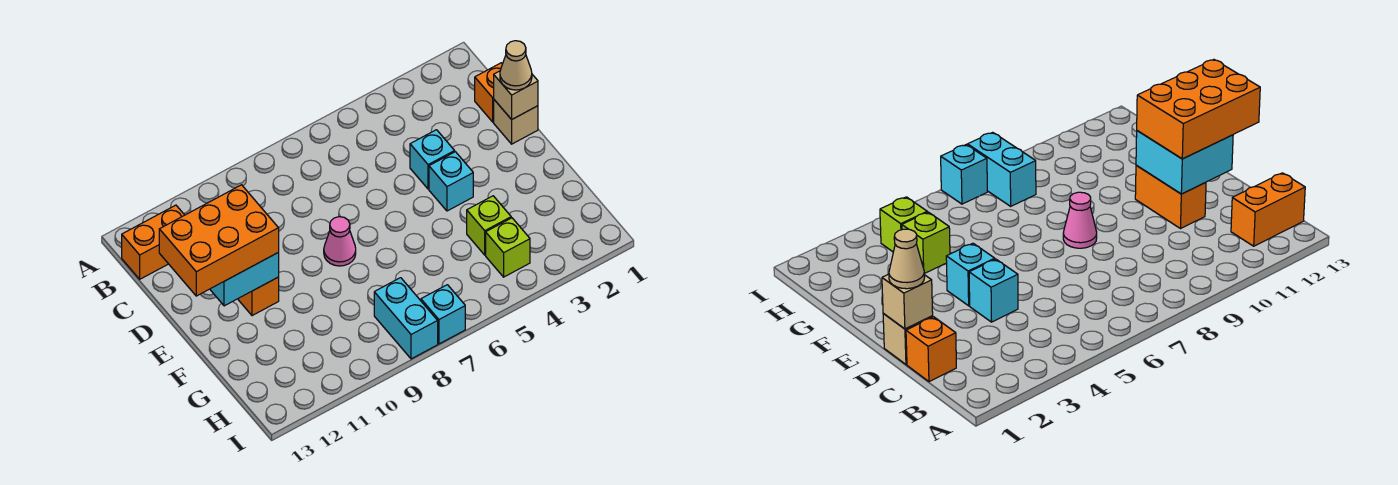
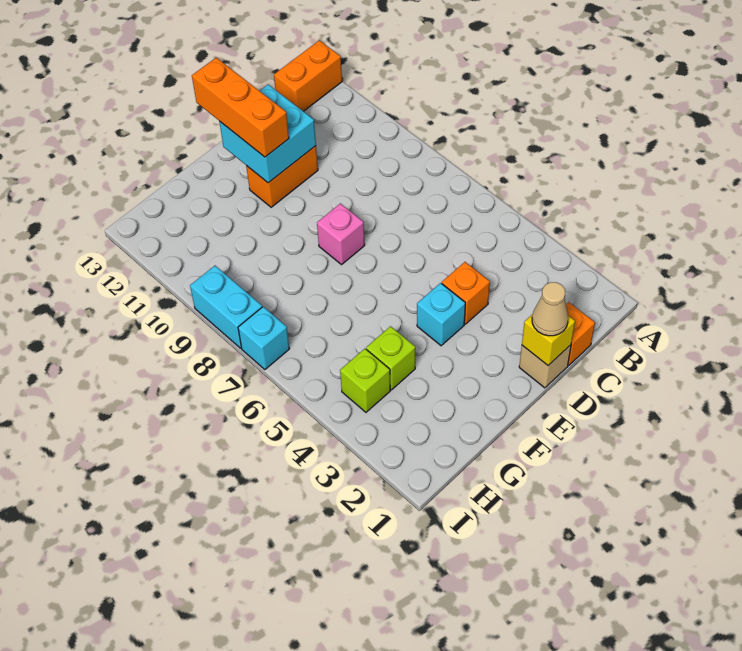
orange 1x2 brick [122,205,184,279] -> orange 1x2 brick turned to [274,40,342,111]
tan 1x1 brick [494,71,538,120] -> yellow 1x1 brick [522,314,575,365]
cyan 1x1 brick [410,130,455,189] -> orange 1x1 brick [442,262,490,324]
orange 2x3 brick [159,185,279,296] -> orange 1x3 brick [192,58,289,157]
pink 1x1 cone [324,217,356,266] -> pink 1x1 brick [317,204,365,265]
cyan 1x2 brick [374,278,438,359] -> cyan 1x2 brick turned to [190,266,262,348]

